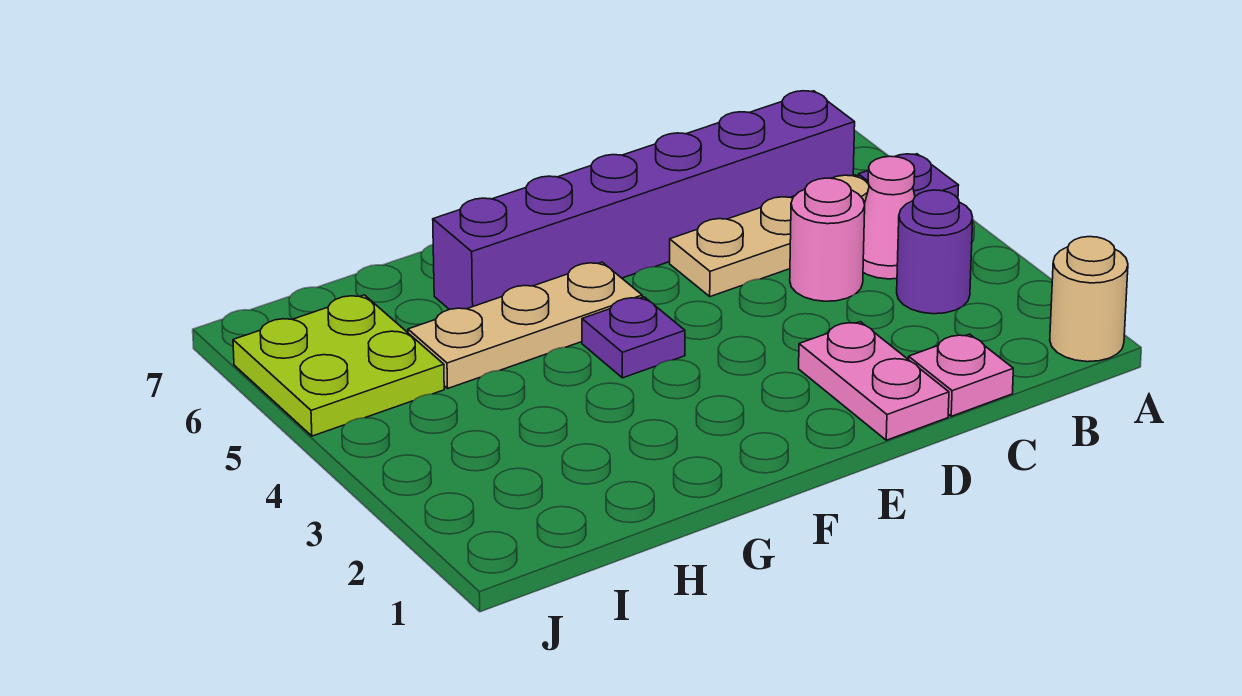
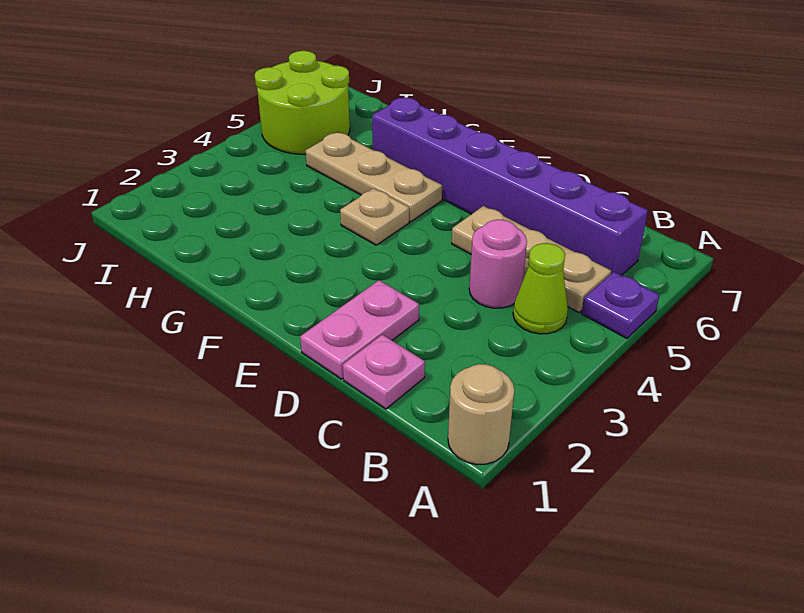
purple 1x1 round brick [897,190,973,314] -> none
pink 1x1 cone [863,156,915,279] -> lime 1x1 cone [513,243,568,334]
purple 1x1 plate [582,297,685,378] -> tan 1x1 plate [340,188,409,245]
lime 2x2 plate [233,295,444,436] -> lime 2x2 round brick [255,51,350,154]

